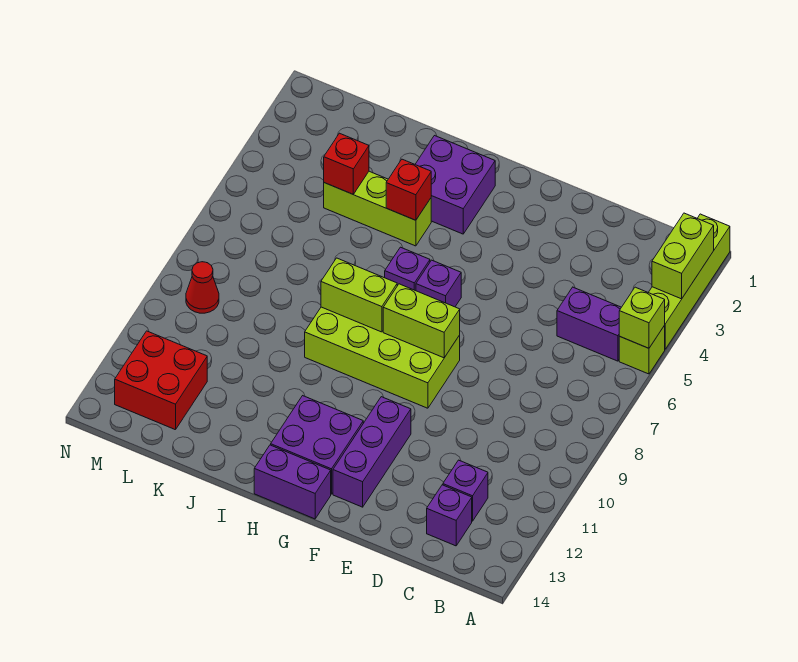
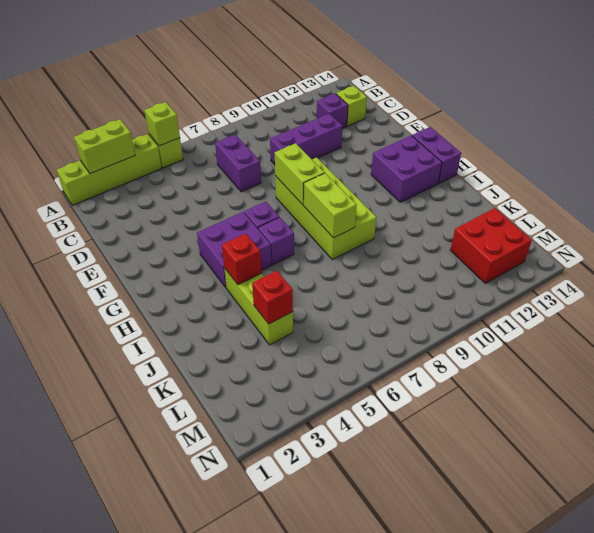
purple 1x2 brick [557,287,621,361] -> purple 1x2 brick moved to [215,134,261,192]
purple 1x1 brick [427,485,472,546] -> lime 1x1 brick [336,86,367,126]
purple 1x3 brick [333,397,411,507] -> purple 1x3 brick moved to [270,114,342,165]
purple 2x2 brick [415,136,495,234] -> purple 2x2 brick moved to [197,212,272,287]
red 1x1 cone [186,262,219,313] -> none

